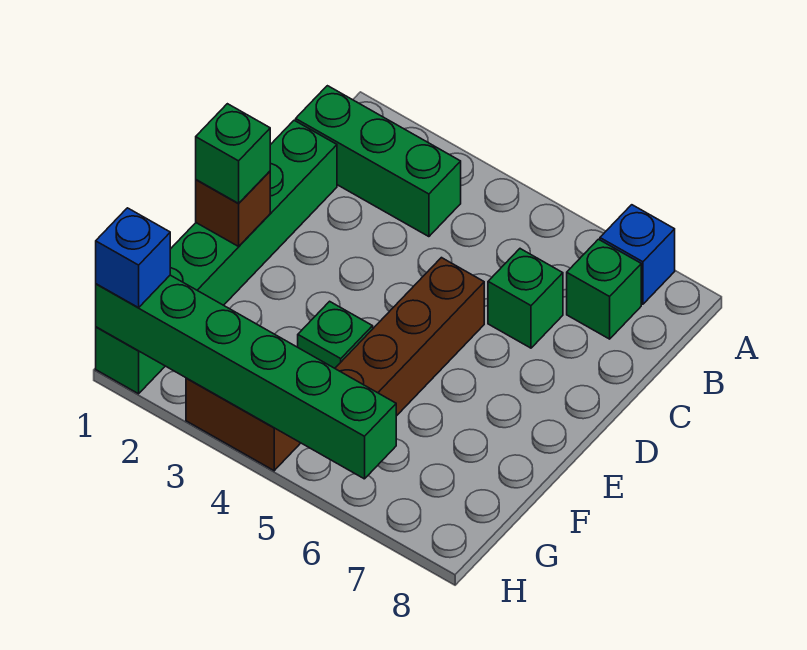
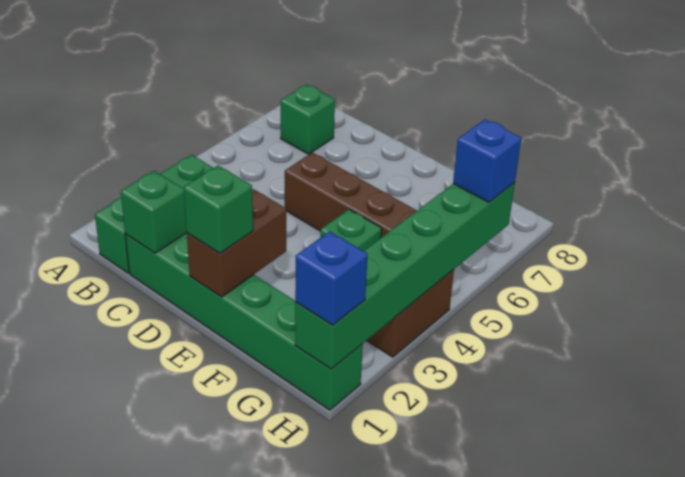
blue 1x1 brick [600,205,675,304] -> blue 1x1 brick moved to [453,120,521,202]
green 1x1 brick [488,249,563,348] -> green 1x1 brick moved to [121,171,187,253]
brown 1x1 brick [196,171,270,246] -> brown 1x2 brick [187,189,286,297]

